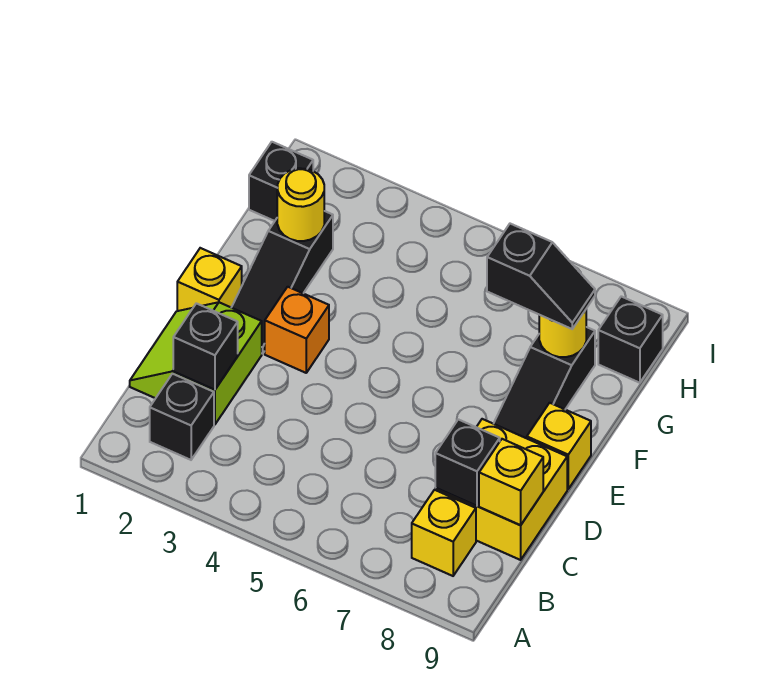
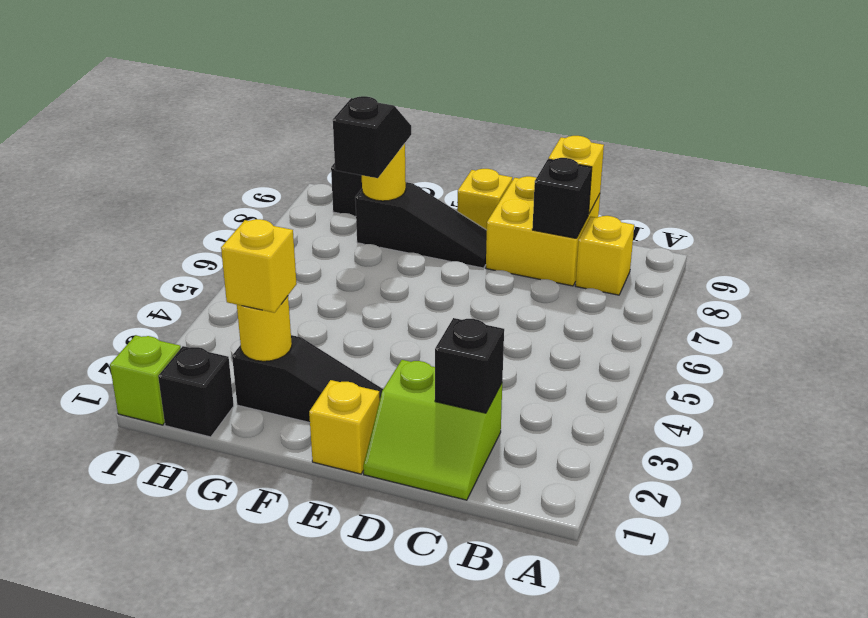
black 1x1 brick [150,374,214,460] -> none
orange 1x1 brick [265,287,329,373] -> none
none -> yellow 1x1 brick [221,219,297,313]
none -> lime 1x1 brick [110,335,181,425]

